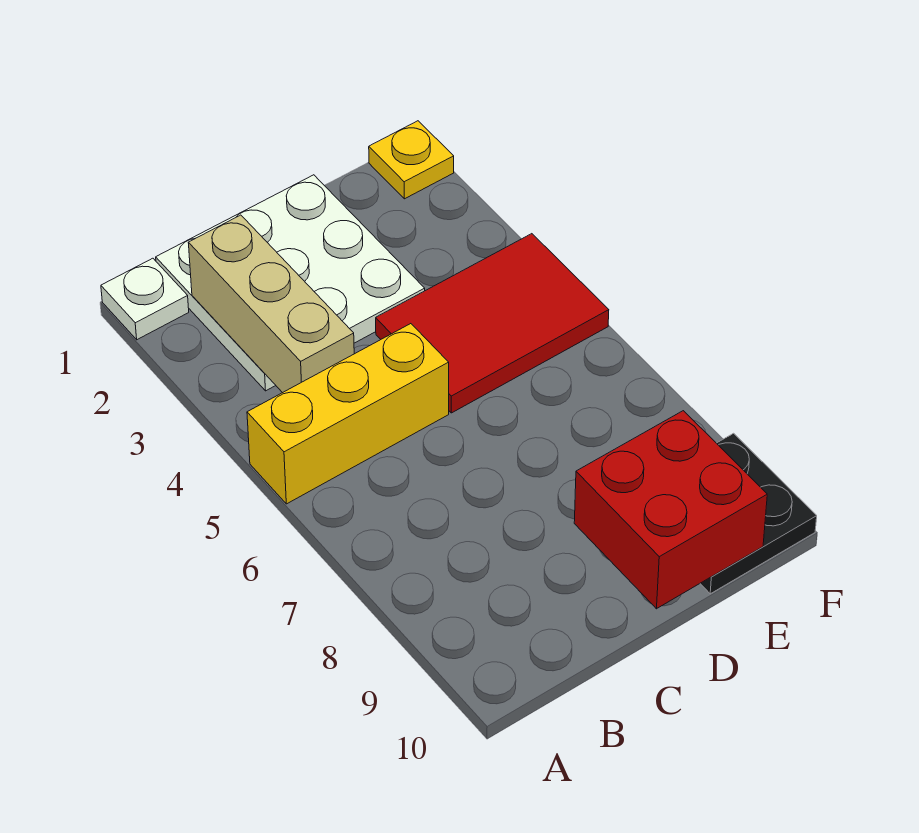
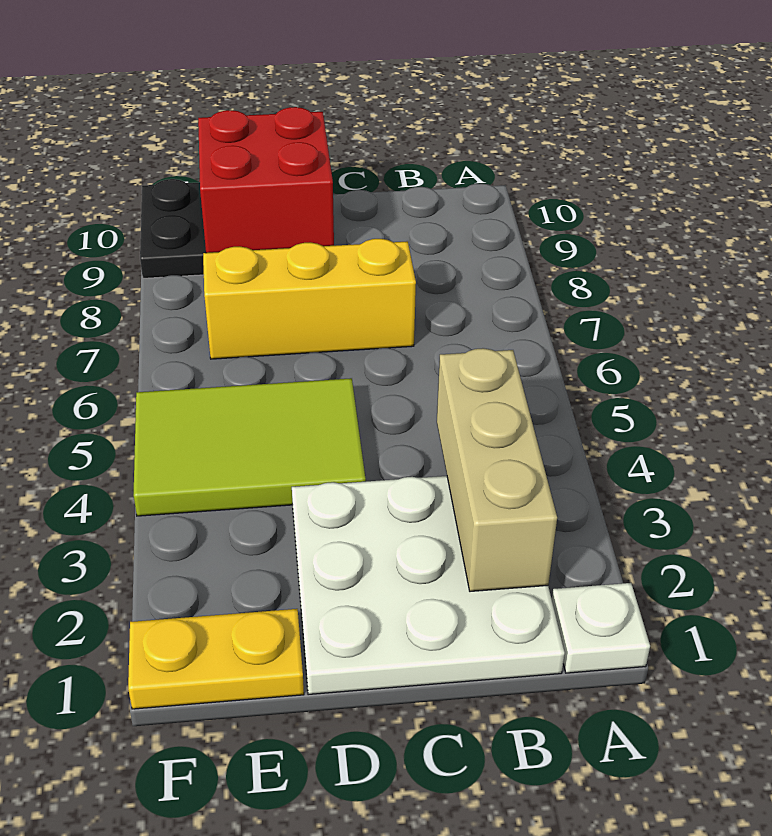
yellow 1x3 brick [247,324,449,504] -> yellow 1x3 brick moved to [203,239,416,359]
red 2x3 tile [376,234,609,413] -> lime 2x3 tile [134,378,366,516]
yellow 1x1 plate [369,121,454,199] -> yellow 1x2 plate [128,609,304,709]

